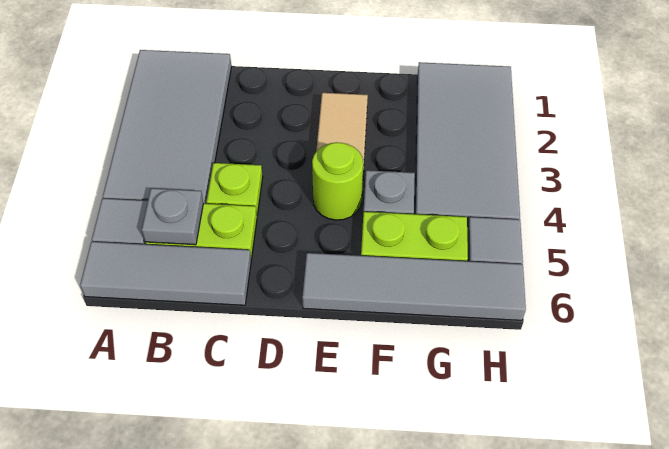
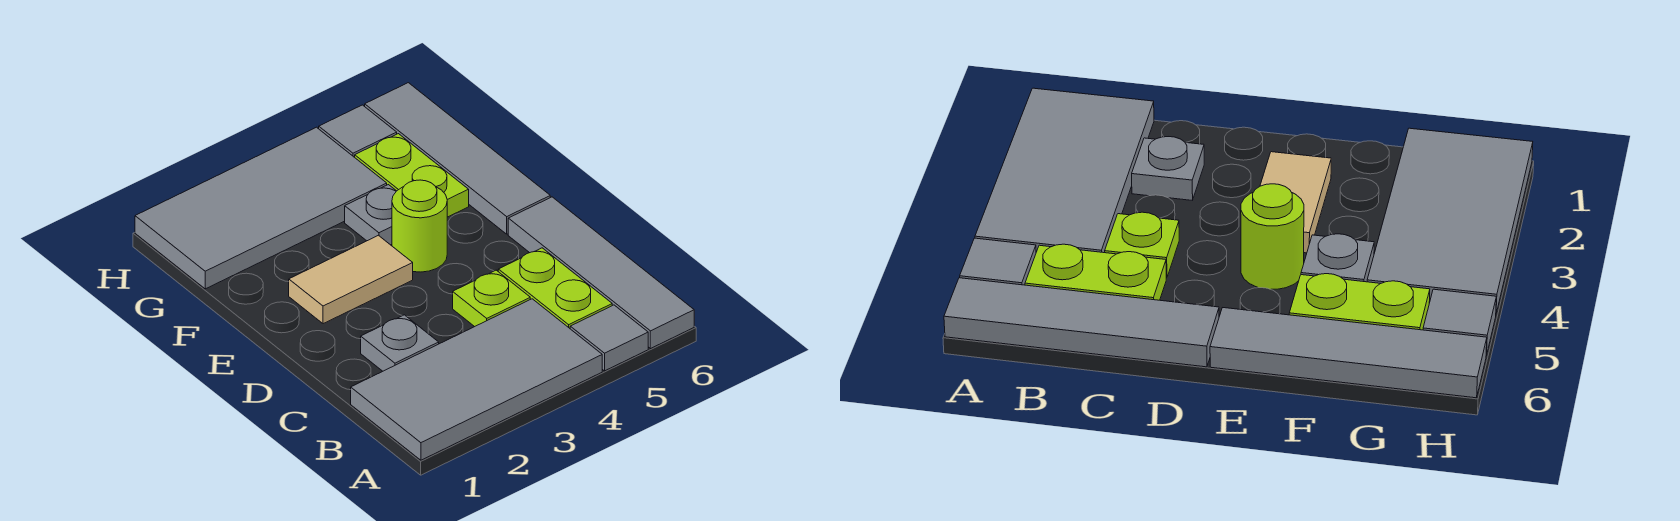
grey 1x3 tile [80,242,251,305] -> grey 1x4 tile [508,197,694,349]
grey 1x1 plate [142,188,203,245] -> grey 1x1 plate moved to [361,315,439,371]

